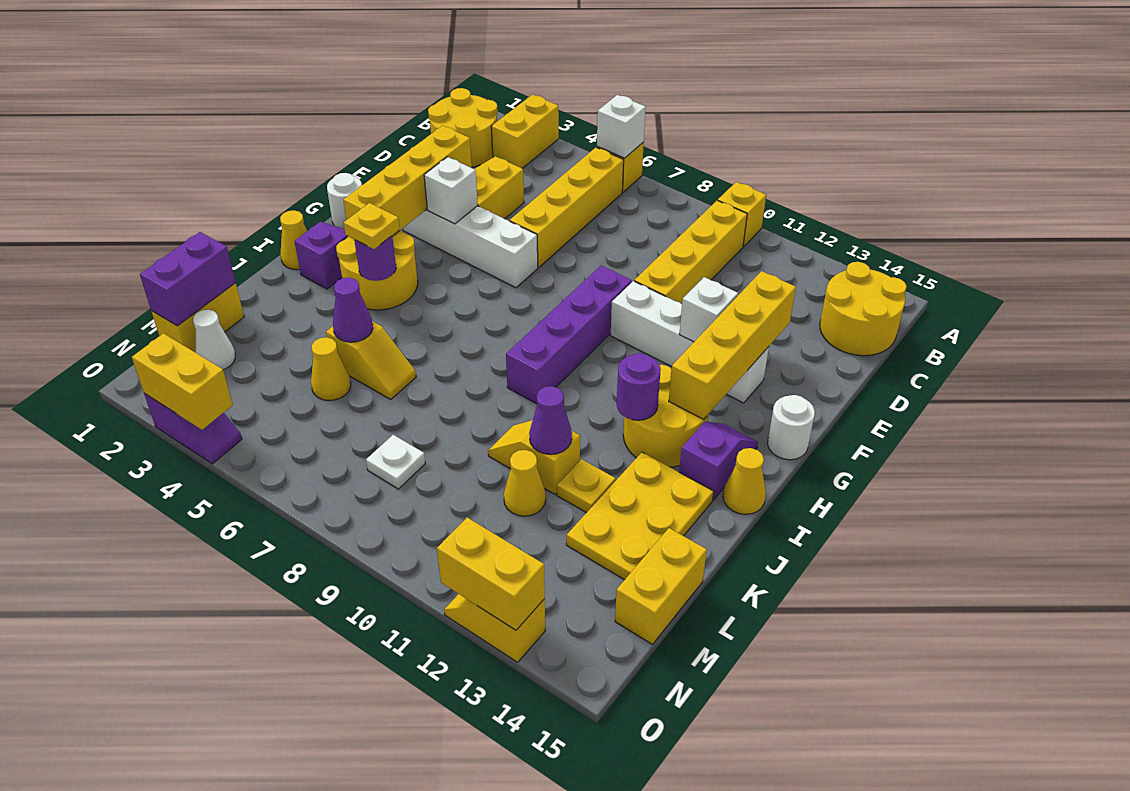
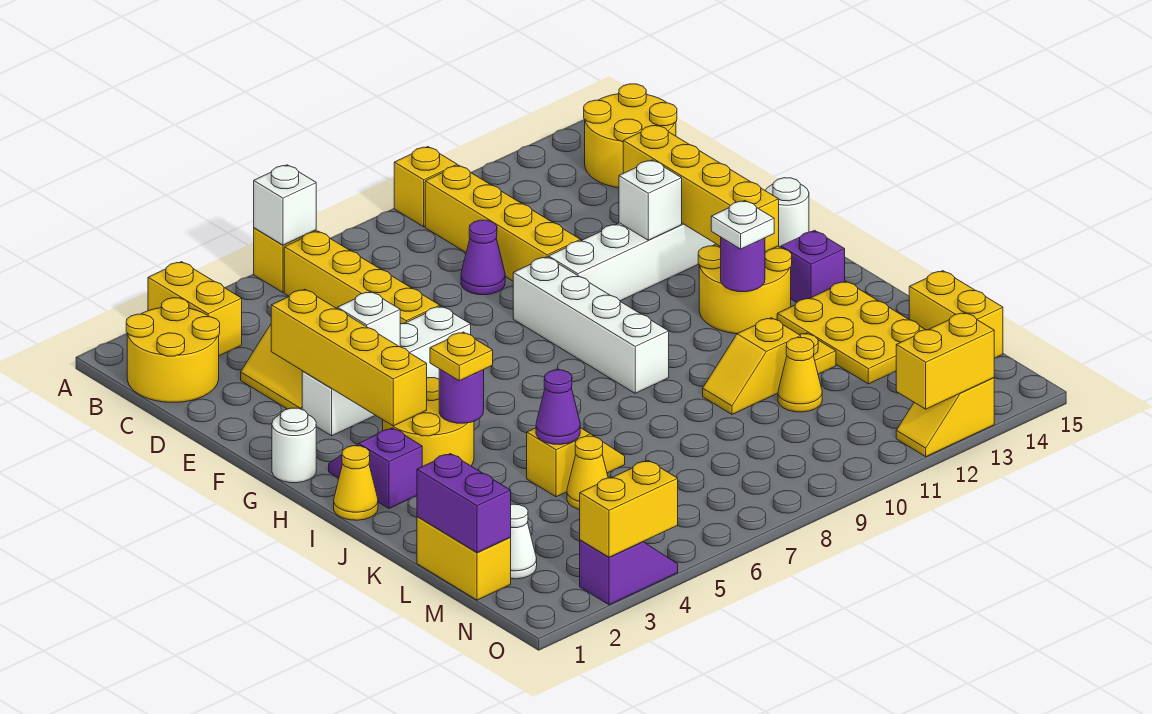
purple 1x4 brick [506,266,632,404] -> white 1x4 brick [513,257,669,393]
yellow 1x1 cone [723,448,766,514] -> none
purple 1x1 cone [529,386,572,454] -> purple 1x1 cone moved to [461,220,505,295]
white 1x1 plate [366,435,425,489] -> white 1x1 plate moved to [711,201,774,249]

